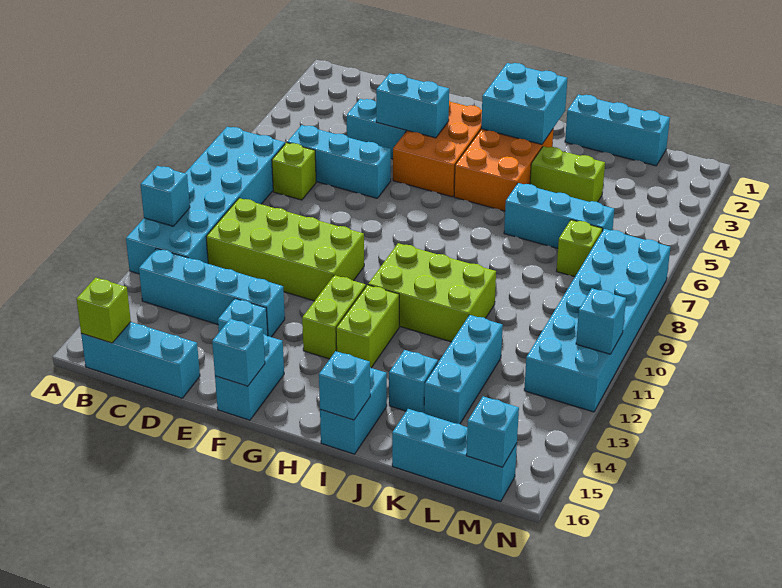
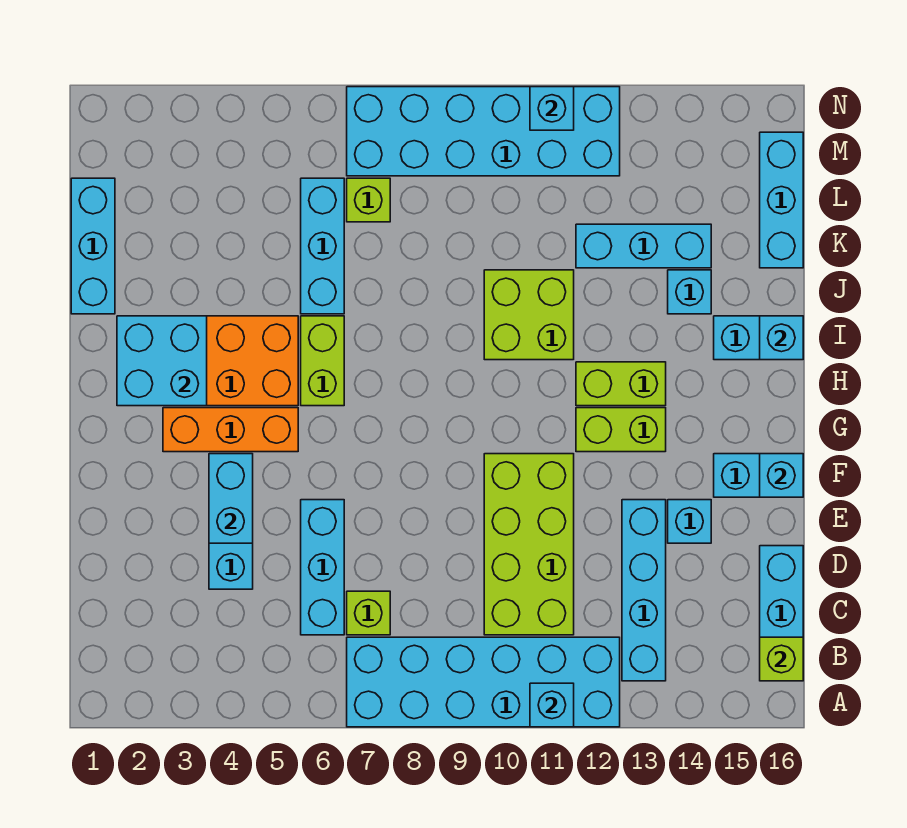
orange 2x3 brick [393,101,482,197] -> orange 1x3 brick [163,408,298,452]
lime 2x3 brick [368,243,496,342] -> lime 2x2 brick [484,270,574,360]
lime 1x2 brick [530,146,605,202] -> lime 1x2 brick moved to [301,316,344,406]
cyan 1x1 brick [466,396,519,467] -> none

